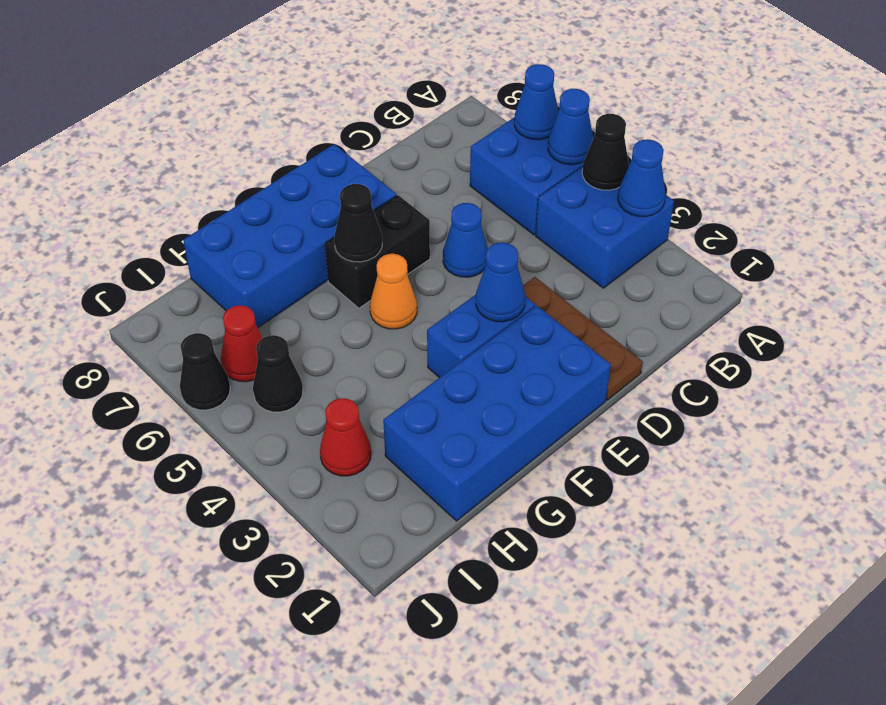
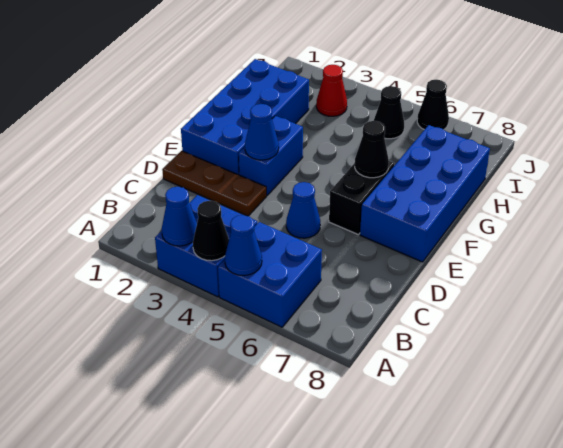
blue 1x1 cone [514,64,559,140] -> none
orange 1x1 cone [370,254,417,329] -> none
red 1x1 cone [221,305,263,382] -> none

